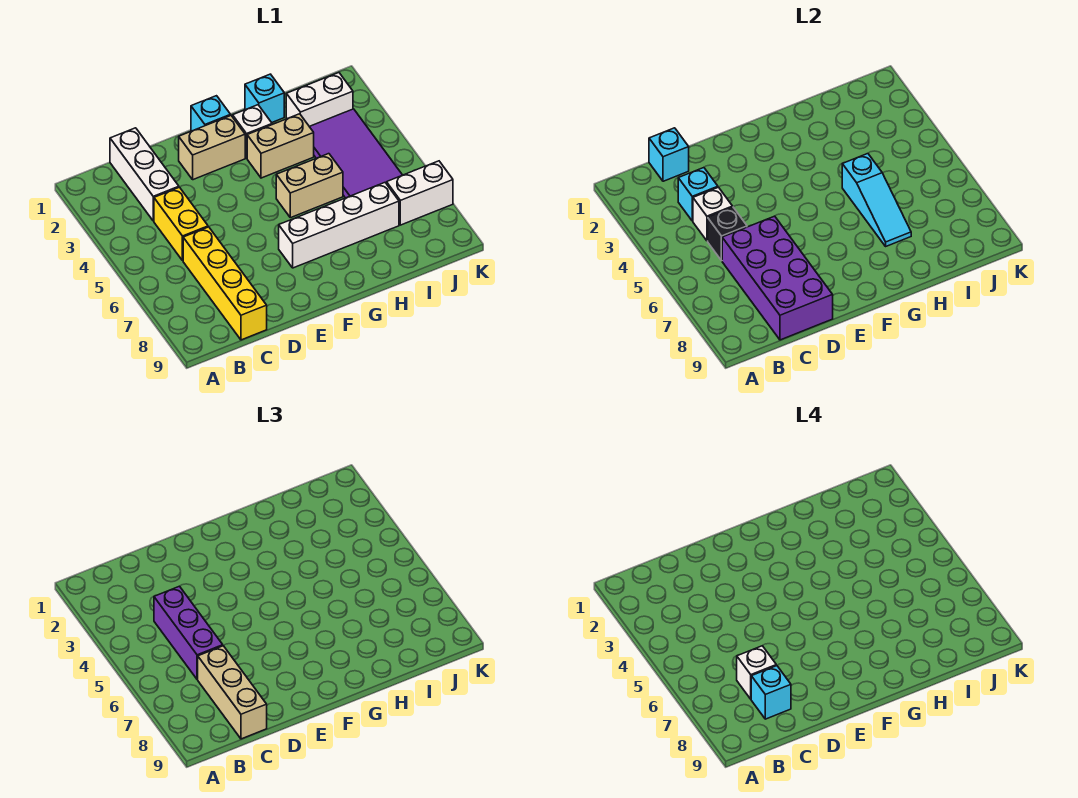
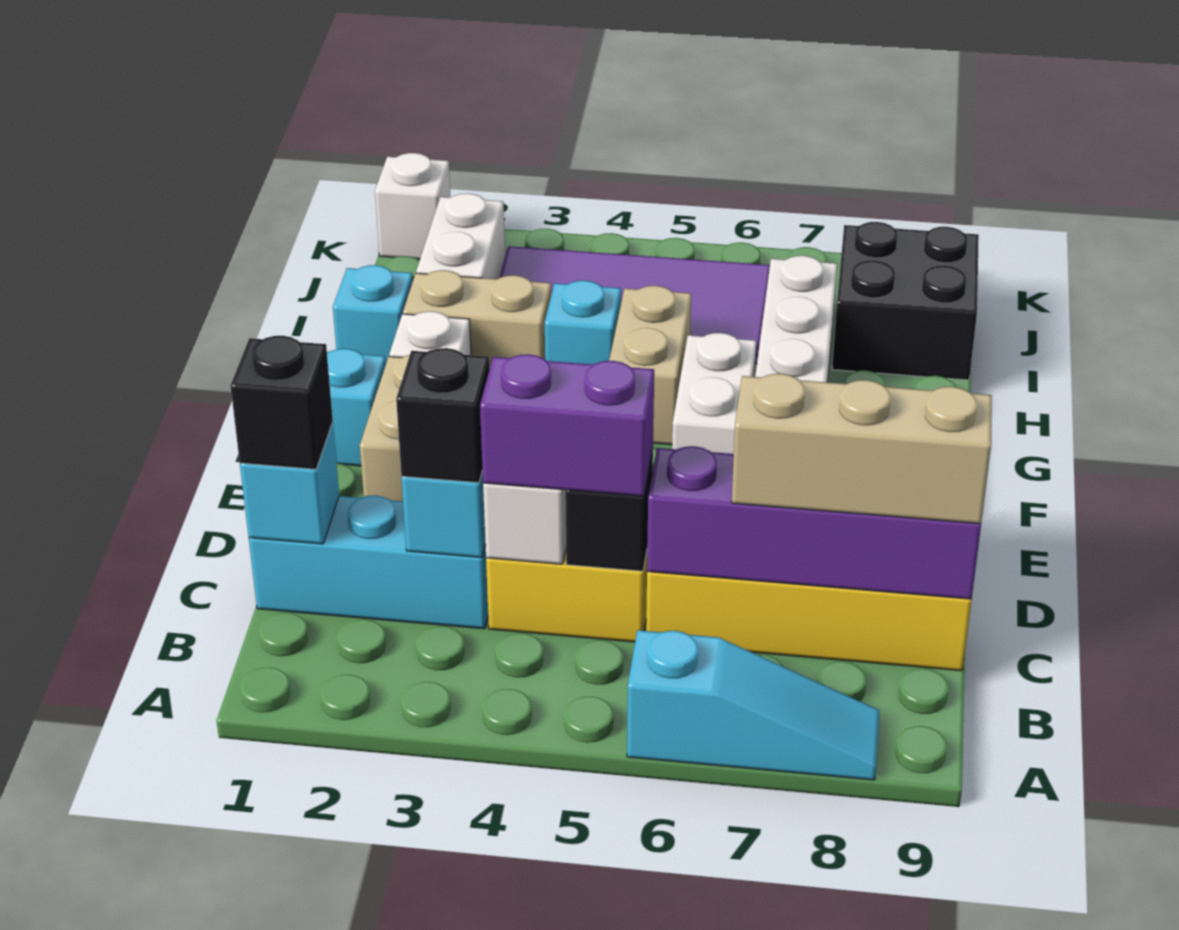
white 1x3 brick [110,128,179,221] -> cyan 1x3 brick [249,495,488,629]
none -> black 1x1 brick [231,336,333,469]
none -> black 1x1 brick [396,348,490,483]
purple 1x3 brick [154,586,223,680] -> purple 1x2 brick [480,354,654,496]
purple 2x4 brick [722,216,833,340] -> purple 1x4 brick [647,446,981,599]
white 1x1 brick [737,646,776,699] -> white 1x1 brick moved to [375,153,450,259]
cyan 1x1 brick [751,666,791,719] -> cyan 1x1 brick moved to [545,281,621,365]
tan 1x2 brick [247,114,314,178] -> tan 1x2 brick turned to [403,270,551,368]
cyan 1x3 slope [842,154,911,246] -> cyan 1x3 slope moved to [627,630,879,780]
none -> black 2x2 brick [832,222,979,380]
white 1x2 brick [387,161,453,225] -> white 1x2 brick moved to [672,333,756,454]

